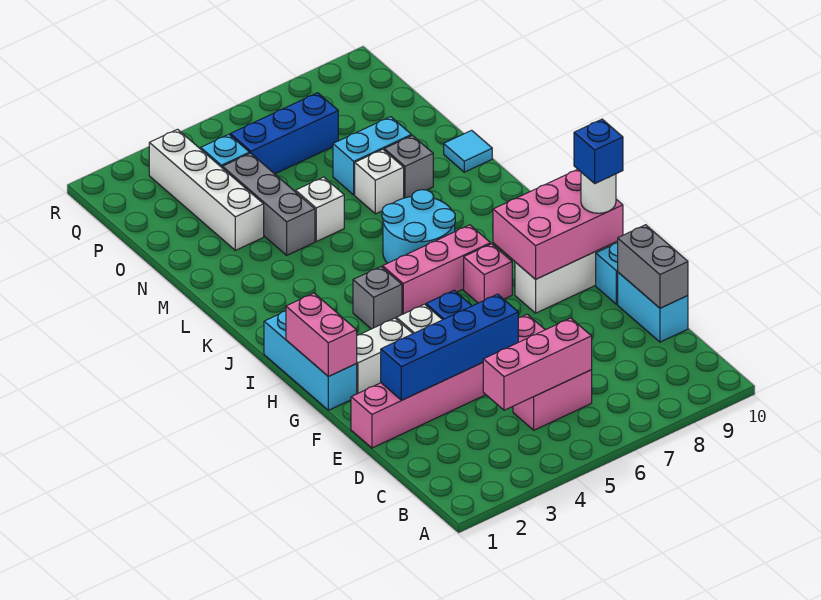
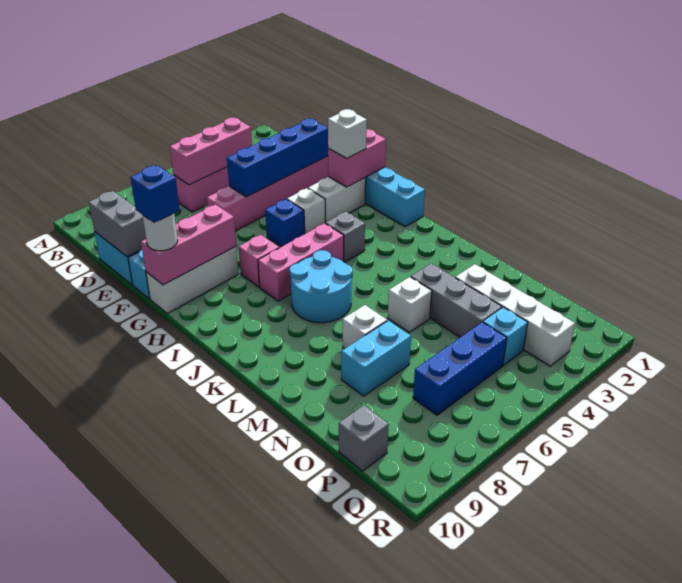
pink 1x2 brick [286,293,357,377] -> pink 1x2 brick turned to [328,129,386,187]
none -> white 1x1 brick [328,109,367,158]
pink 2x3 brick [493,169,623,279] -> pink 1x3 brick [141,205,236,285]
grey 1x1 brick [384,136,433,198] -> grey 1x1 brick moved to [339,405,389,471]
cyan 1x1 tile [444,130,492,172] -> none

